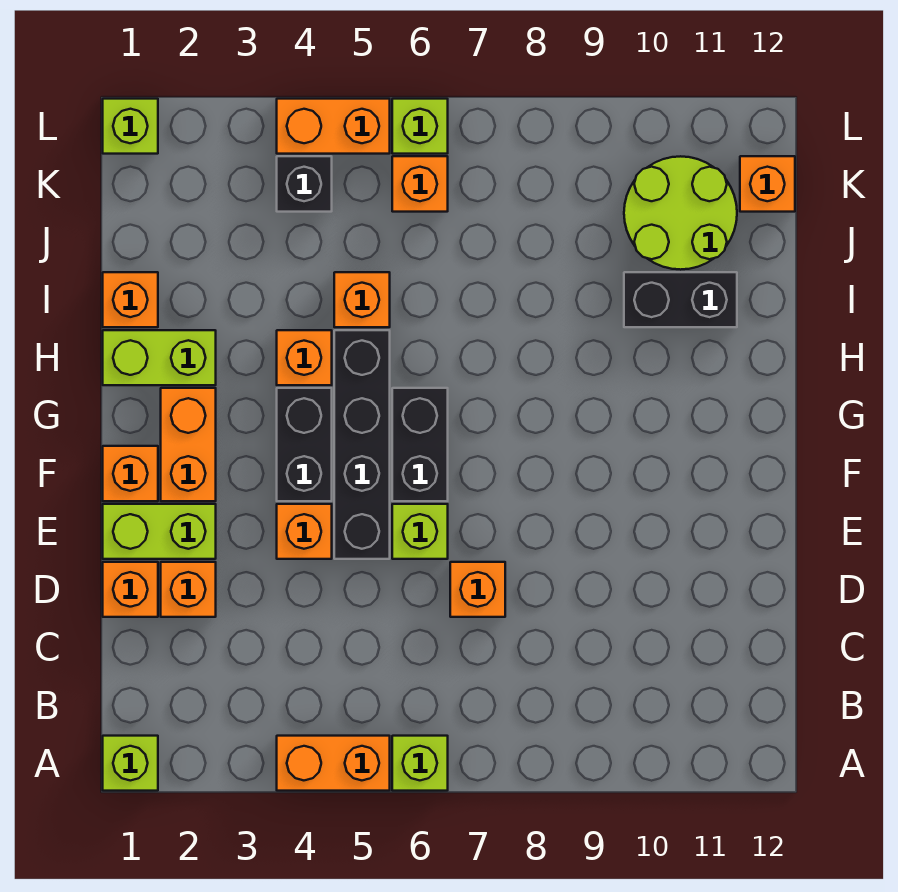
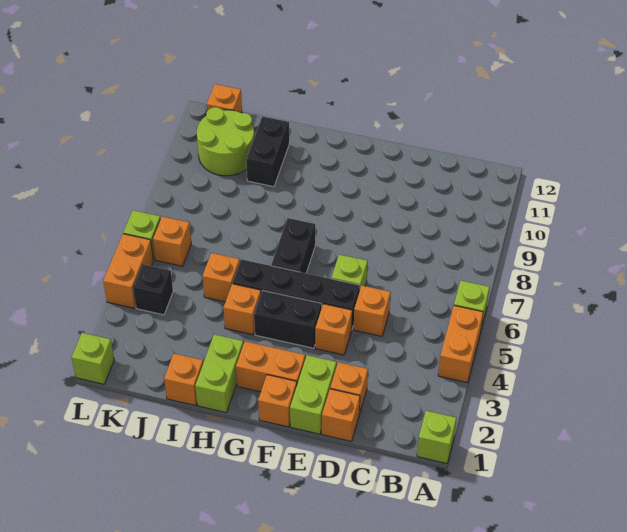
orange 1x1 brick [450,562,505,617] -> orange 1x1 brick moved to [354,286,391,336]
black 1x2 brick [392,388,448,501] -> black 1x2 brick turned to [271,218,315,273]

